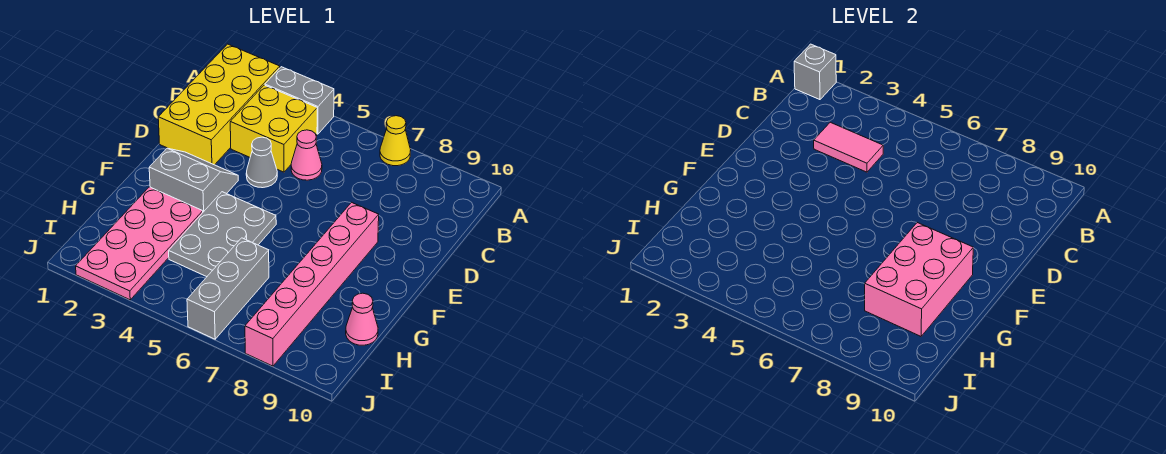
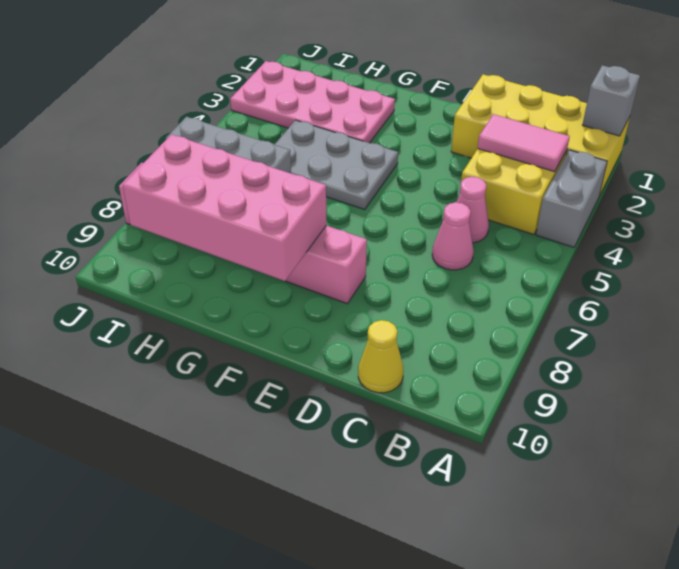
yellow 1x1 cone [380,116,411,166] -> yellow 1x1 cone moved to [358,320,403,393]
pink 1x2 tile [814,122,883,172] -> pink 1x2 tile turned to [478,114,570,172]
grey 1x1 cone [246,137,277,188] -> none
grey 2x2 slope [149,148,238,212] -> none
pink 2x3 brick [865,223,973,336] -> pink 2x4 brick [123,134,327,281]
pink 1x1 cone [346,293,378,345] -> pink 1x1 cone moved to [432,202,474,270]

